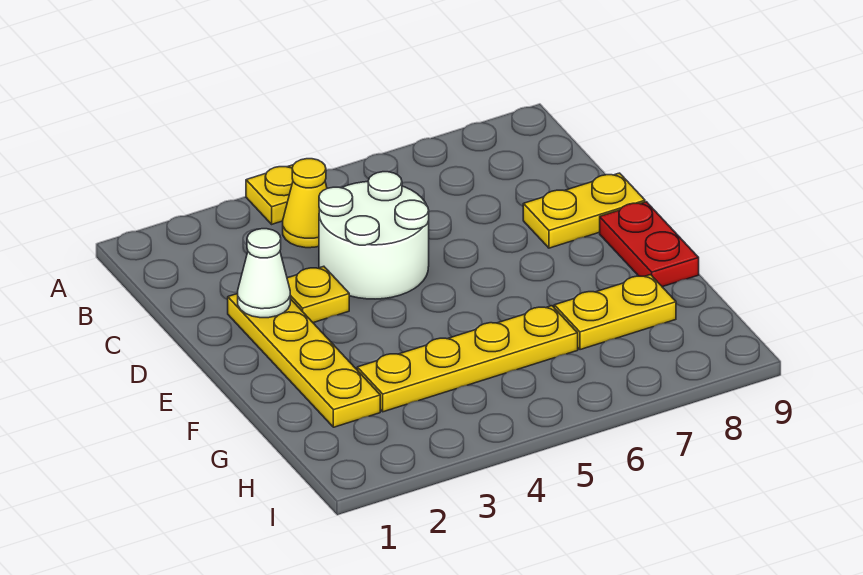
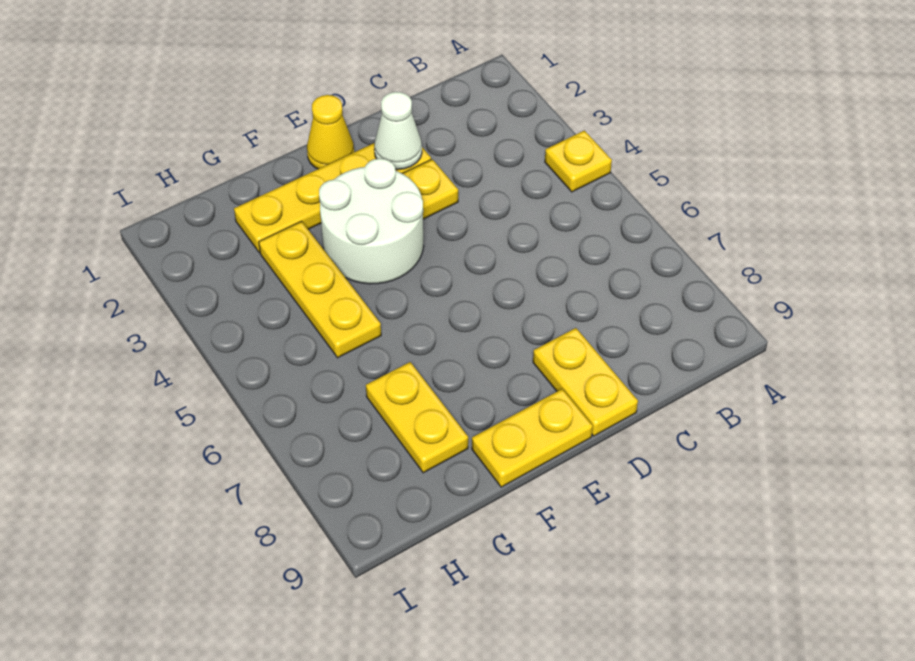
yellow 1x1 cone [283,159,327,248] -> yellow 1x1 cone moved to [307,95,354,169]
white 2x2 round brick [319,172,429,299] -> white 2x2 round brick moved to [319,158,424,284]
red 1x2 plate [600,202,699,287] -> yellow 1x2 plate [472,389,593,487]
yellow 1x4 plate [357,306,578,412] -> yellow 1x3 plate [259,221,381,358]

